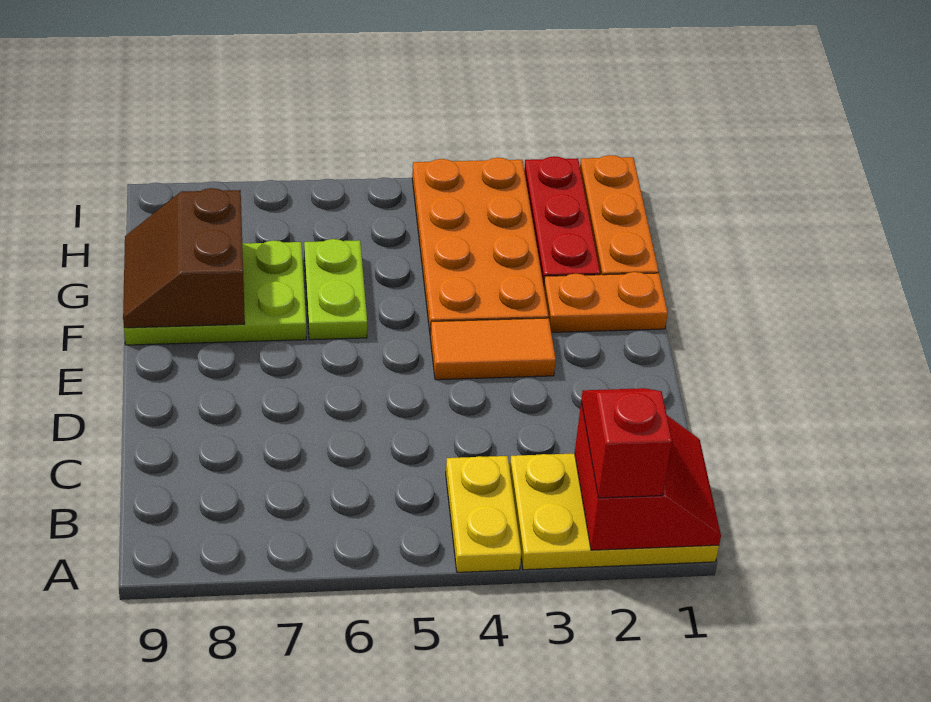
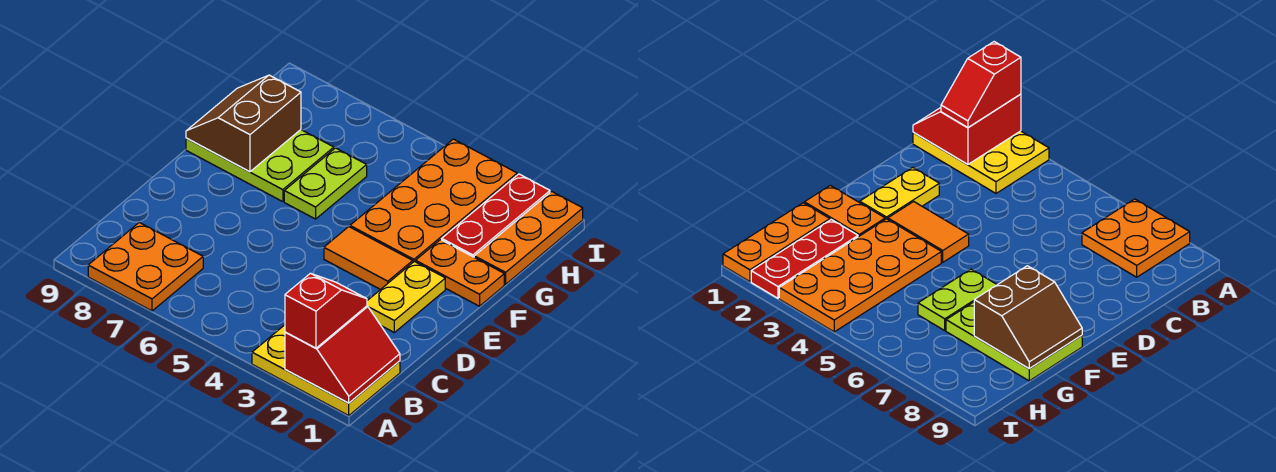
yellow 1x2 plate [446,456,521,572] -> yellow 1x2 plate moved to [367,261,445,332]
none -> orange 2x2 plate [88,222,203,311]

